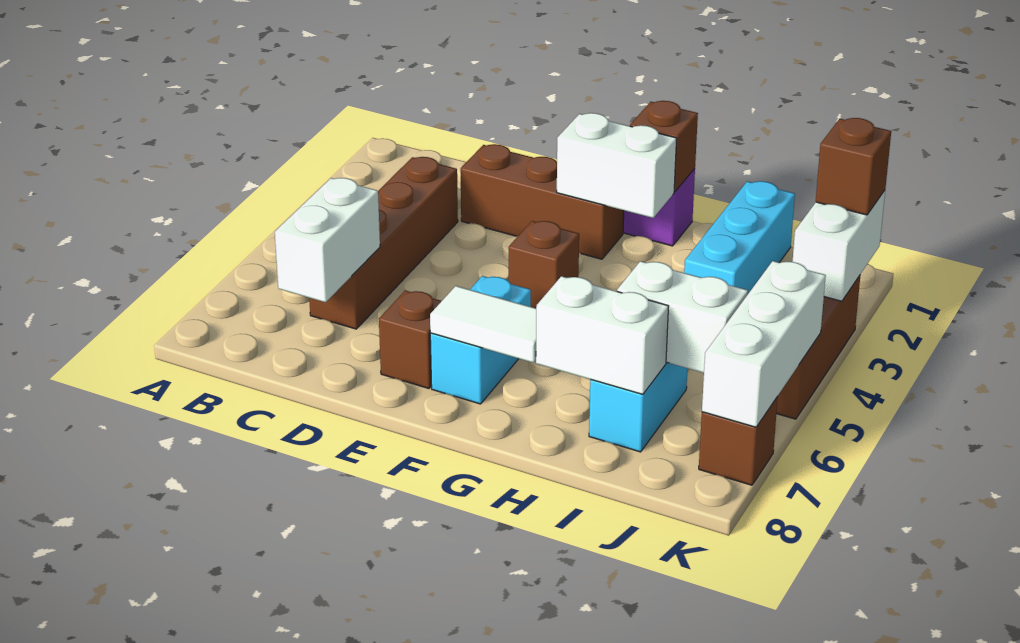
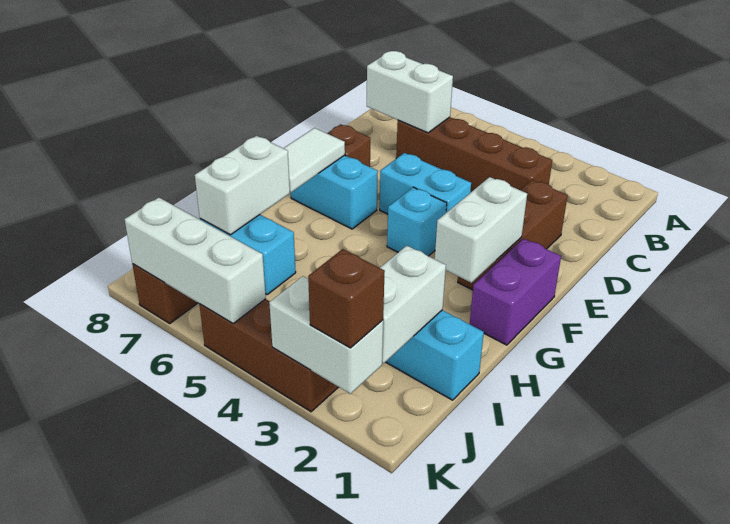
none -> cyan 1x2 brick [380,153,471,214]
brown 1x1 brick [509,221,579,308] -> cyan 1x1 brick [387,187,447,256]
brown 1x1 brick [630,101,698,192] -> none
white 1x2 brick [617,261,748,373] -> white 1x2 brick moved to [380,246,446,364]

